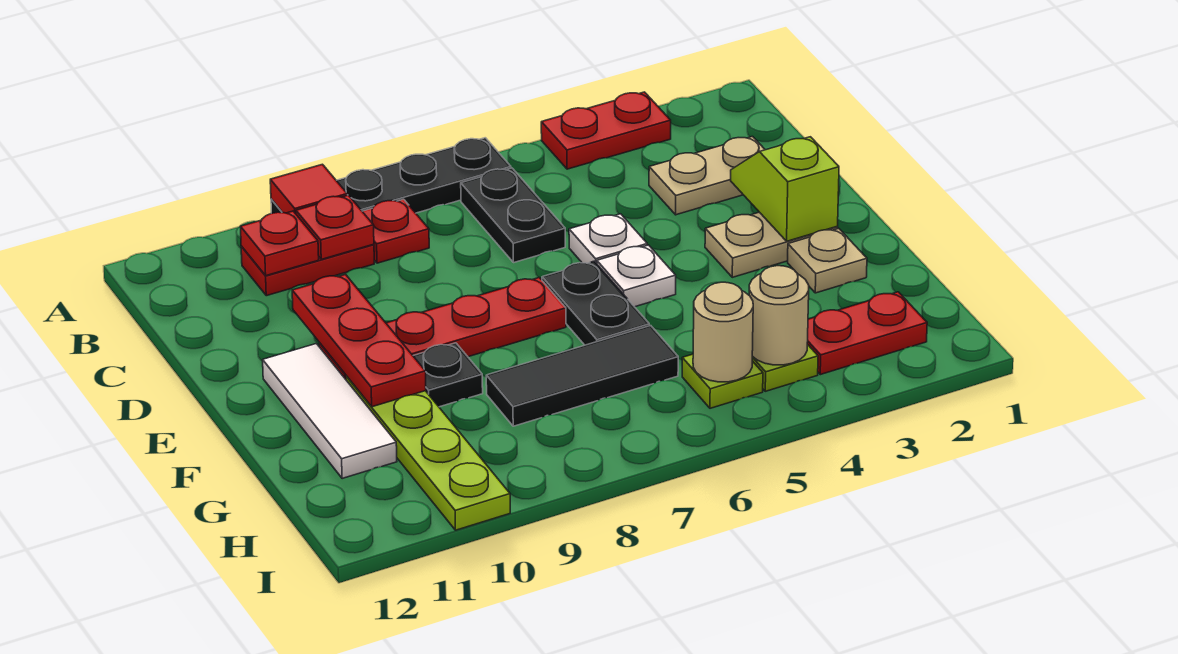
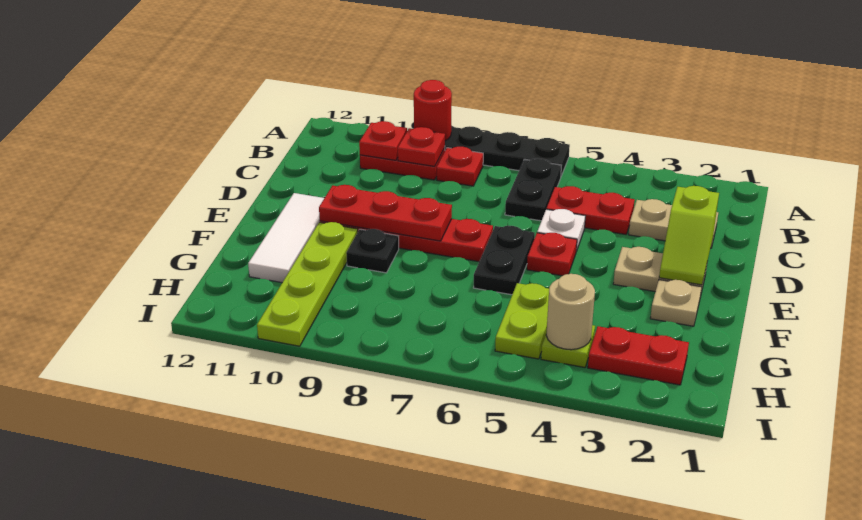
red 1x2 plate [541,92,671,169] -> red 1x2 plate moved to [546,186,635,234]
red 1x1 tile [270,164,347,214] -> red 1x1 round brick [414,80,452,141]
lime 1x2 slope [731,137,839,241] -> lime 1x2 slope turned to [659,186,719,285]
red 1x3 plate [292,274,426,407] -> red 1x3 plate turned to [319,185,452,241]
white 1x1 plate [597,245,676,307] -> red 1x1 plate [527,233,577,276]
black 1x3 tile [486,326,678,426] -> none
lime 1x1 plate [682,354,763,408] -> lime 1x2 plate [495,283,549,359]
tan 1x1 round brick [693,282,753,382] -> none

